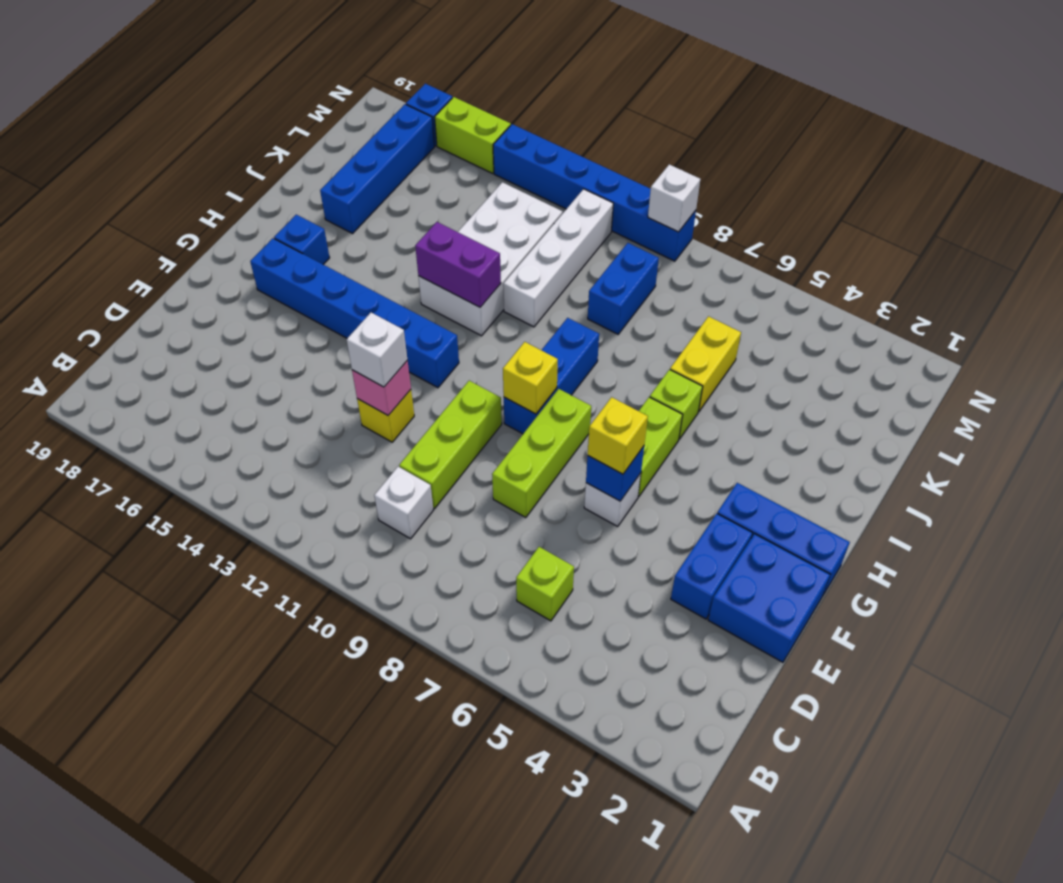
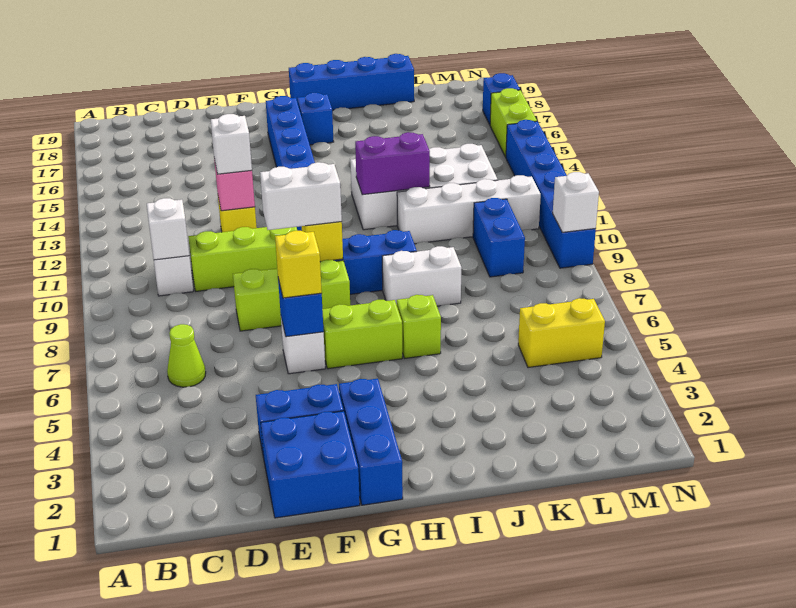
lime 1x1 brick [516,547,574,621] -> lime 1x1 cone [167,324,206,387]
none -> white 1x1 brick [147,198,189,260]
none -> white 1x2 brick [260,162,342,230]
none -> white 1x2 brick [382,246,462,306]
purple 1x2 brick [415,222,501,307] -> purple 1x2 brick turned to [355,132,430,195]
yellow 1x2 brick [670,316,741,412] -> yellow 1x2 brick moved to [518,298,605,368]
blue 1x4 brick [320,104,435,233] -> blue 1x4 brick moved to [289,54,414,110]
blue 1x2 brick [588,243,659,334] -> blue 1x2 brick turned to [473,198,525,277]

